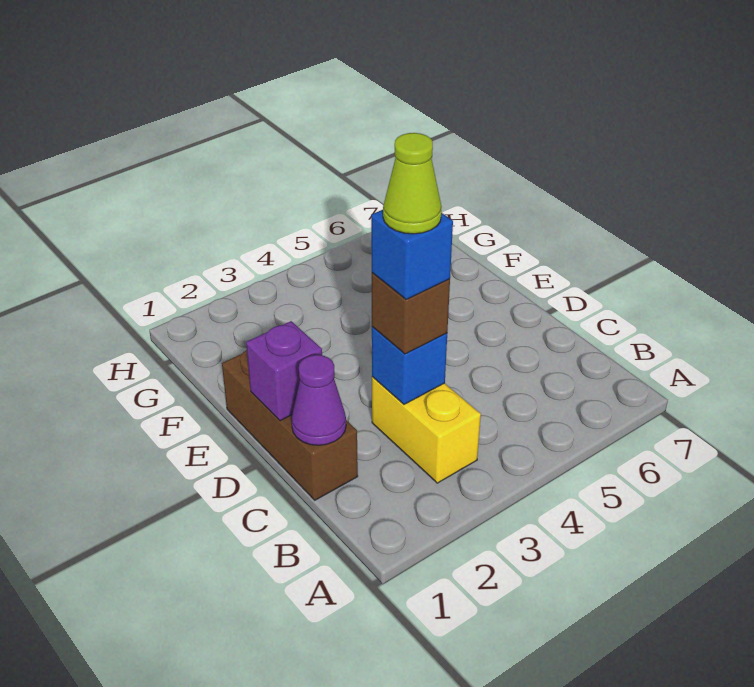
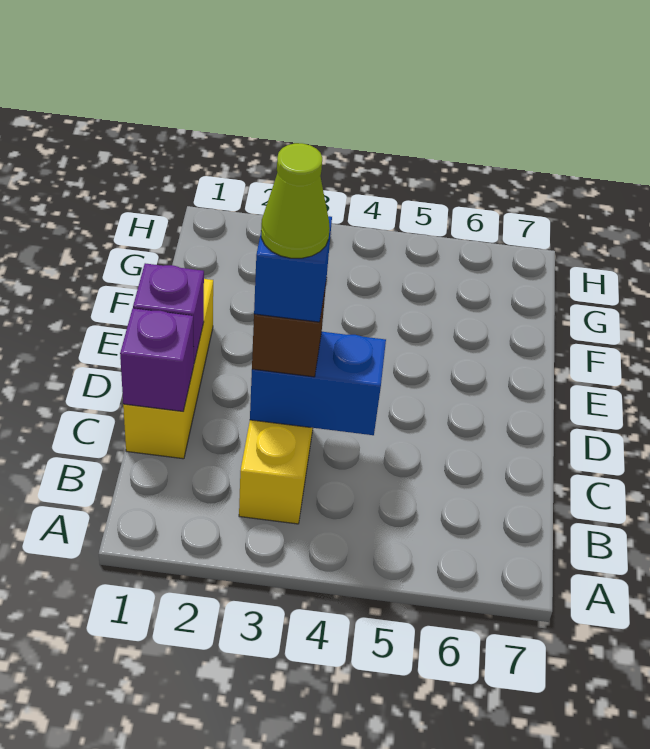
brown 1x3 brick [222,350,358,500] -> yellow 1x3 brick [123,279,213,459]
purple 1x1 cone [291,355,346,445] -> purple 1x1 brick [120,308,194,411]
blue 1x1 brick [372,327,447,404] -> blue 1x2 brick [250,332,386,435]

